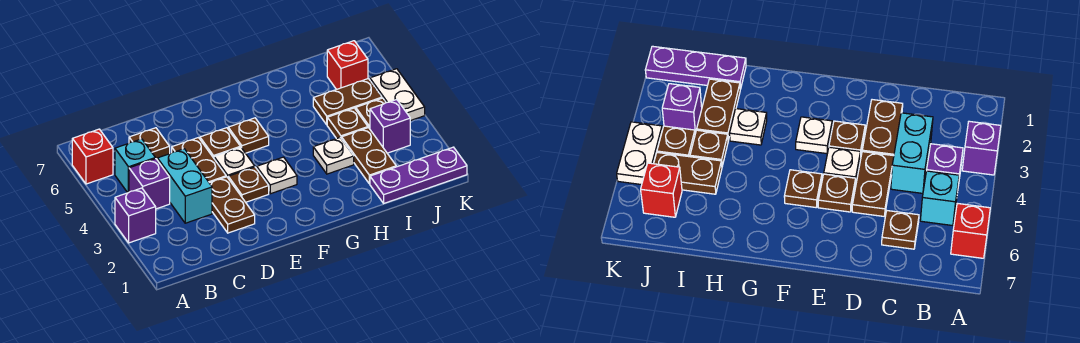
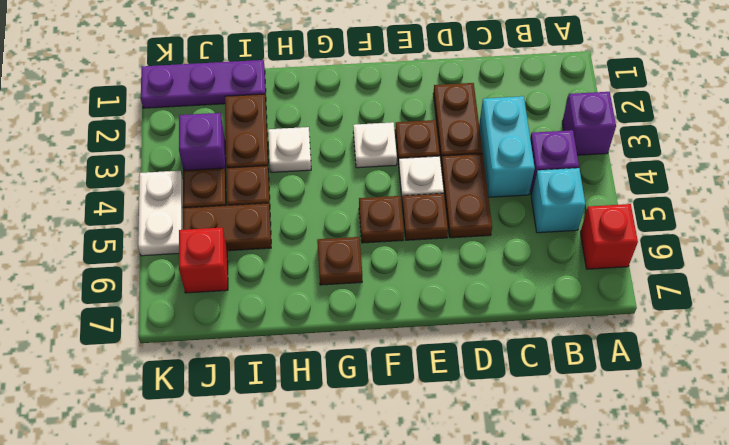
brown 1x1 plate [129,128,170,159] -> brown 1x1 plate moved to [317,237,362,285]

